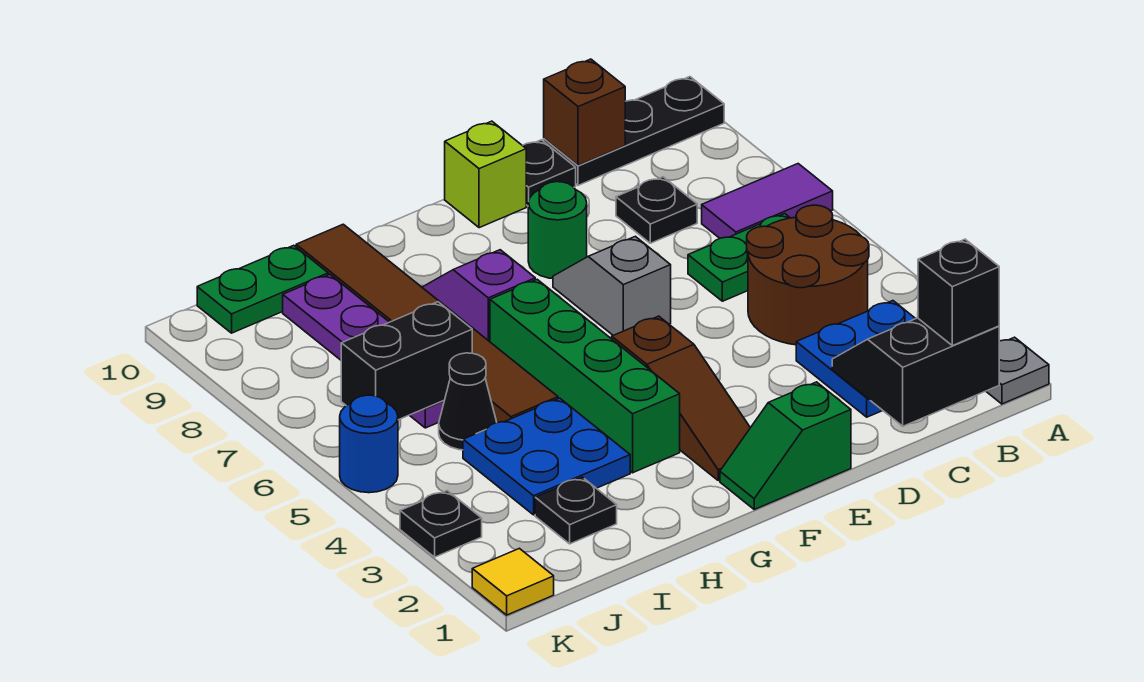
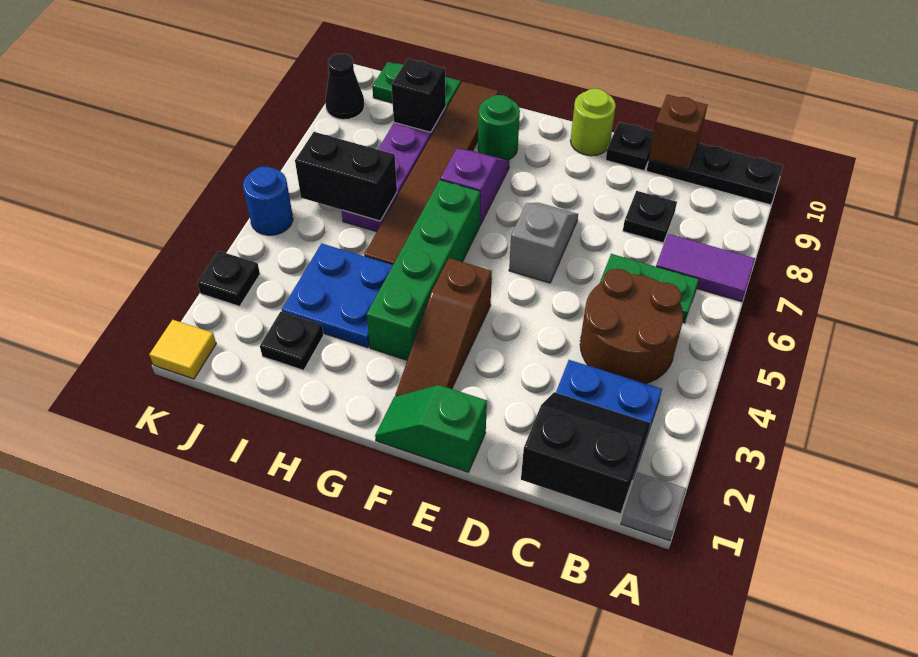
black 1x1 brick [918,239,999,346] -> black 1x1 brick moved to [392,59,446,132]
green 1x1 round brick [528,182,587,279] -> green 1x1 round brick moved to [478,95,520,160]
lime 1x1 brick [445,121,526,228] -> lime 1x1 round brick [570,89,616,156]
black 1x1 cone [439,353,497,450] -> black 1x1 cone moved to [325,54,364,120]

